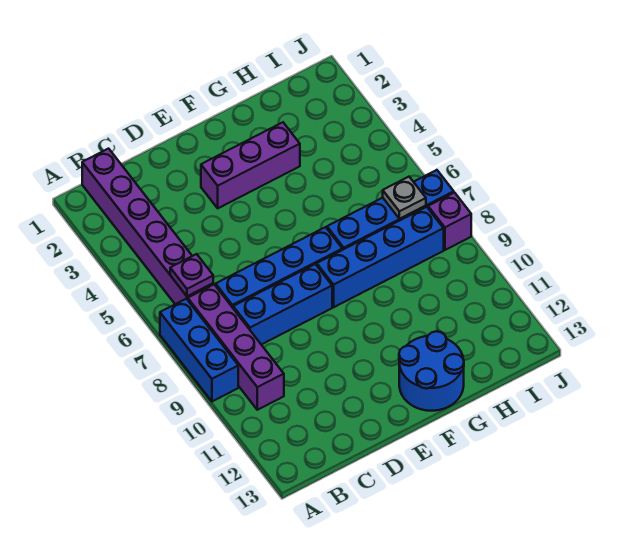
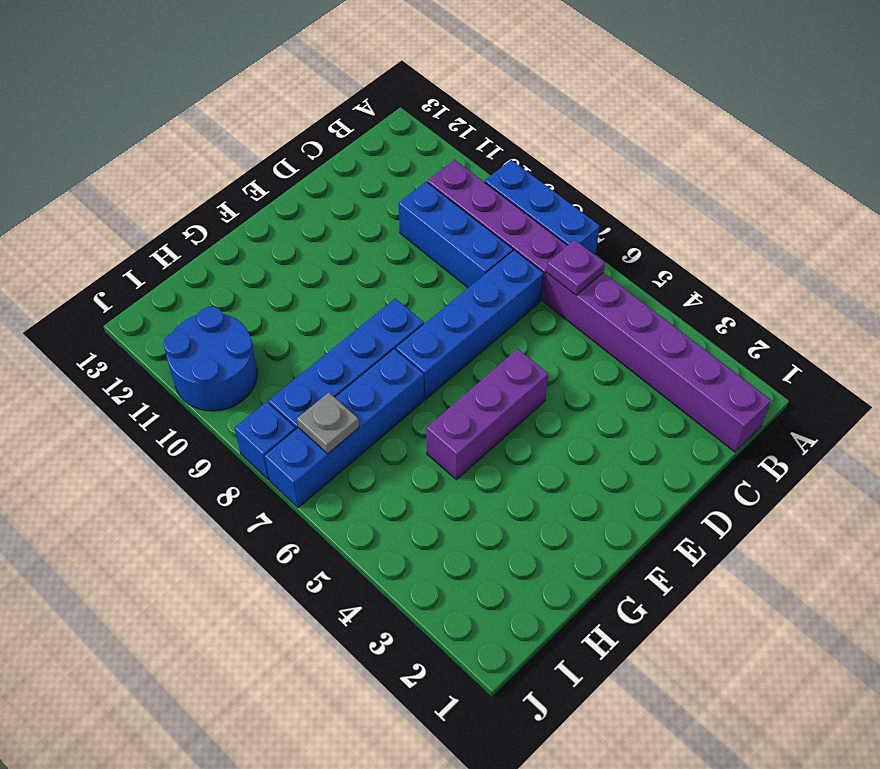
blue 1x3 brick [233,264,332,345] -> blue 1x3 brick turned to [398,182,513,288]
purple 1x3 brick [201,122,300,208] -> purple 1x3 brick moved to [426,349,548,480]
blue 2x2 round brick [399,331,464,411] -> blue 2x2 round brick moved to [164,307,257,411]
purple 1x1 brick [428,193,471,250] -> blue 1x1 brick [235,402,296,480]

